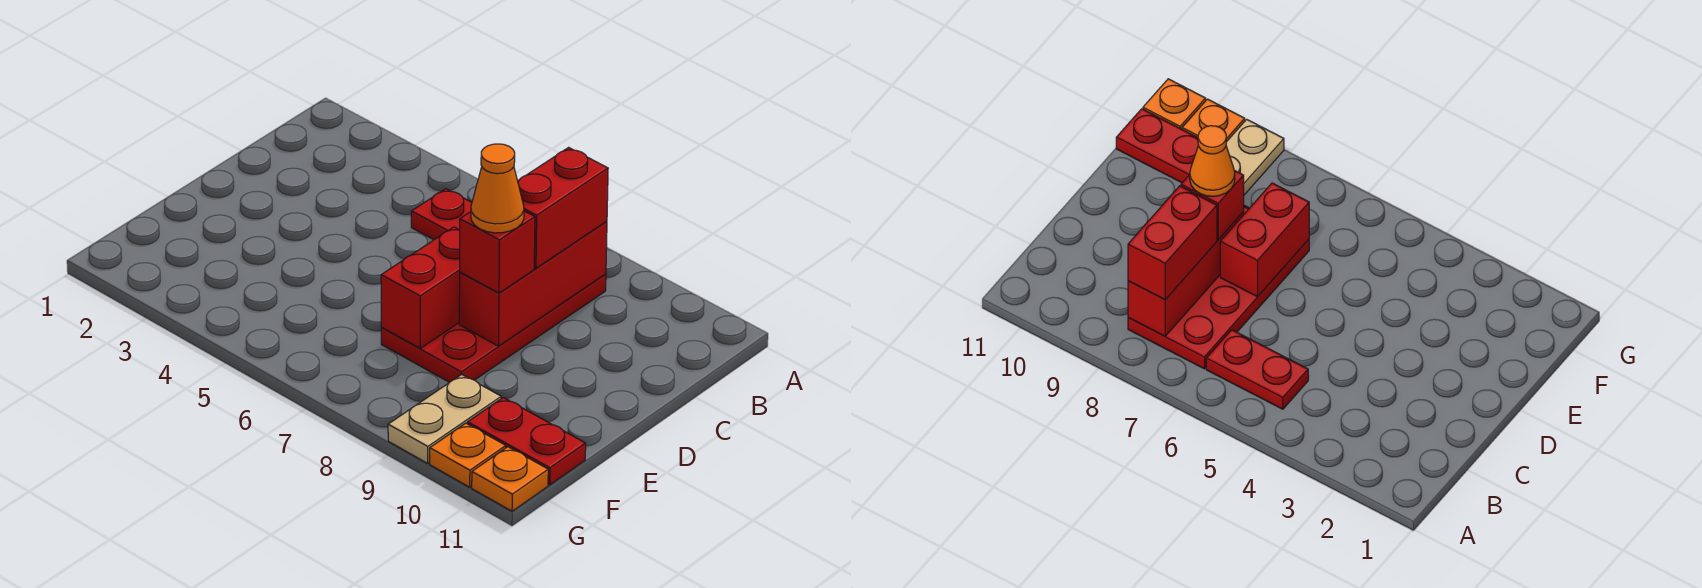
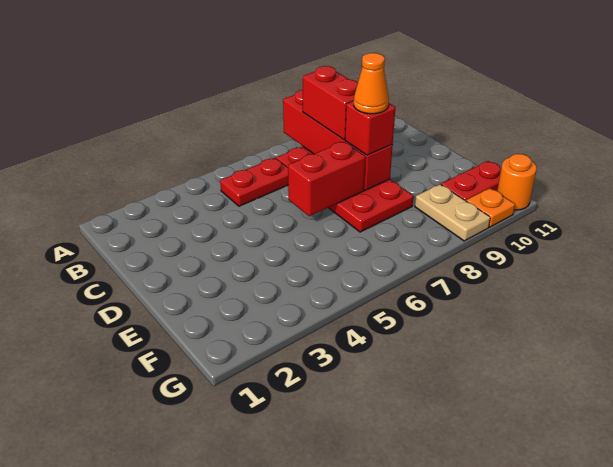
red 1x3 brick [459,221,607,346] -> red 1x4 brick [283,90,393,190]
red 1x2 brick [381,227,460,348] -> red 1x2 brick turned to [288,142,366,216]
orange 1x1 plate [472,447,548,511] -> orange 1x1 round brick [497,154,537,210]

